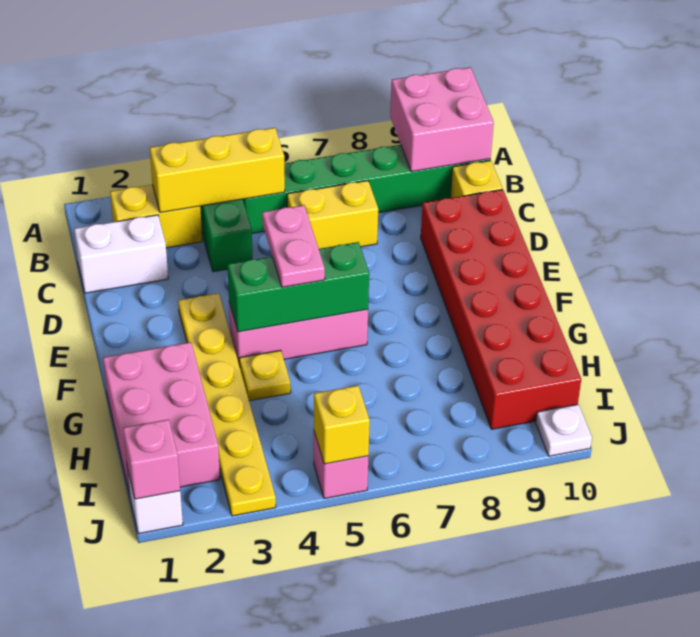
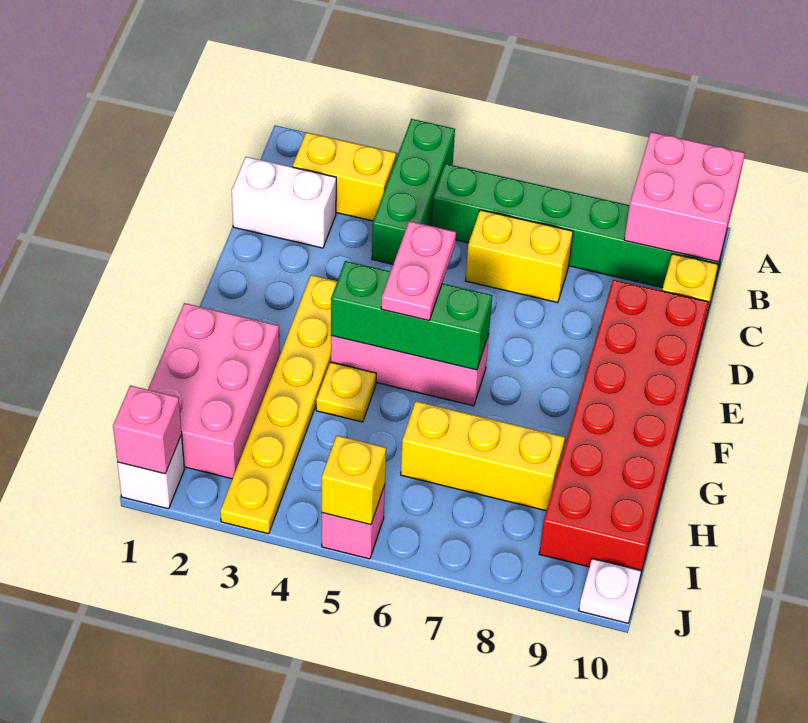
yellow 1x3 brick [150,128,285,212] -> yellow 1x3 brick moved to [401,401,565,511]

